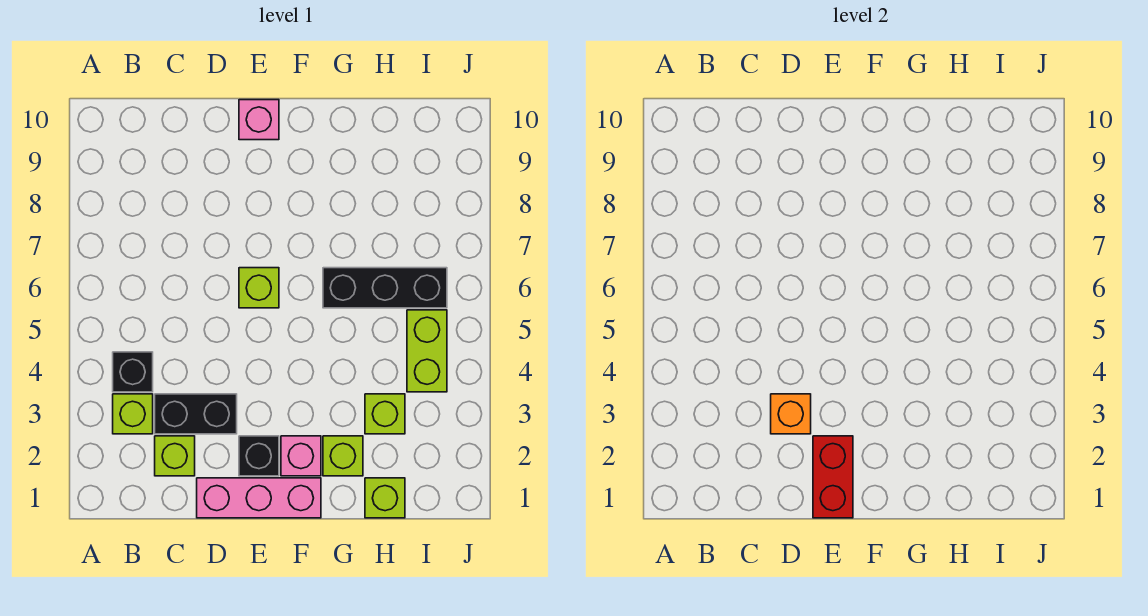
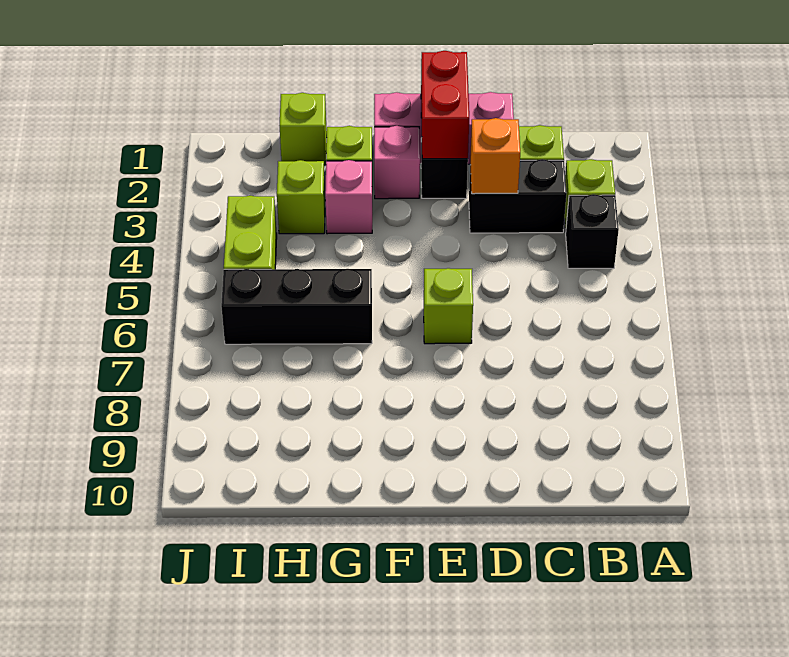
pink 1x1 brick [239,100,279,140] -> pink 1x1 brick moved to [325,160,372,234]

